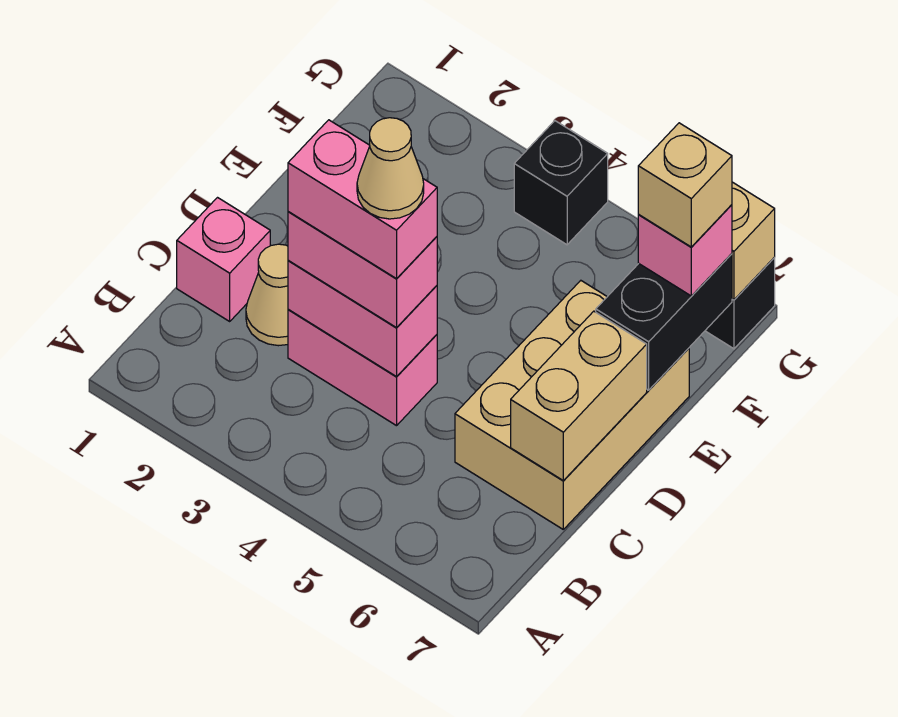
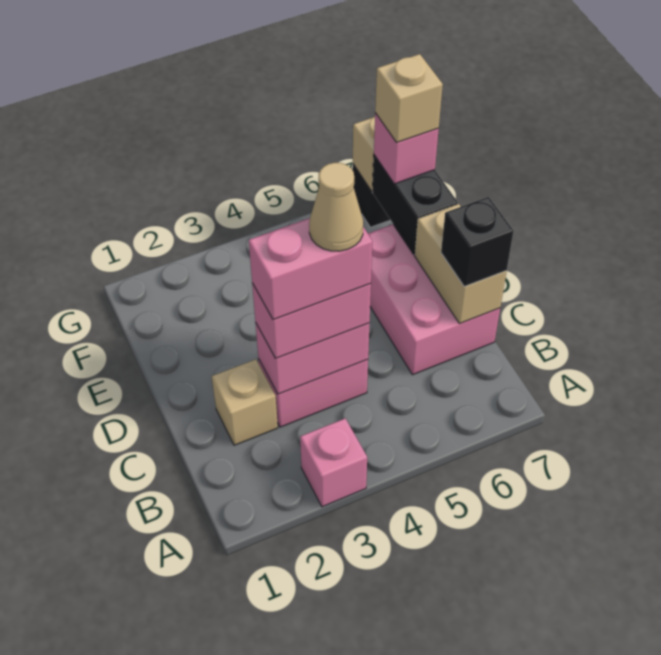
pink 1x1 brick [177,198,270,321] -> pink 1x1 brick moved to [300,419,367,507]
tan 1x1 cone [246,244,288,346] -> tan 1x1 brick [212,359,278,445]
tan 2x3 brick [455,281,689,529] -> pink 2x3 brick [368,224,500,375]
black 1x1 brick [514,121,608,245] -> black 1x1 brick moved to [441,197,513,287]

